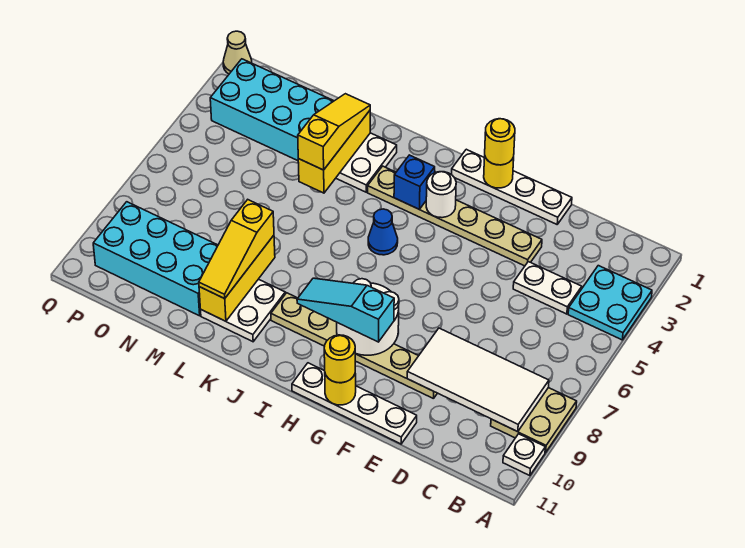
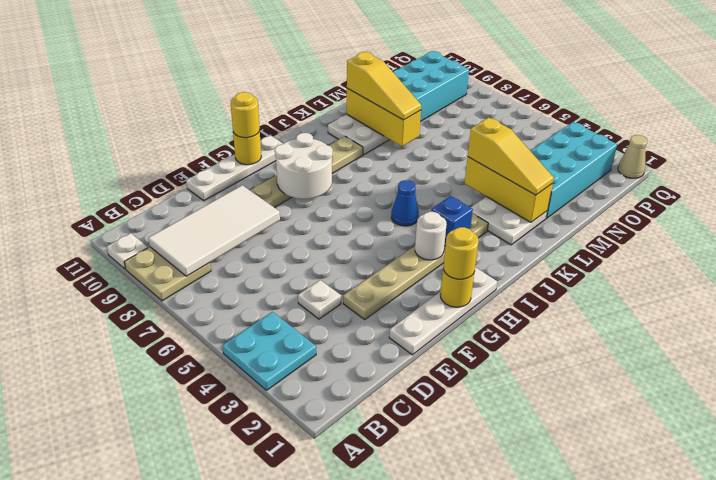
white 1x2 plate [513,262,582,314] -> white 1x1 plate [298,280,341,319]
cyan 1x3 slope [297,278,394,342] -> none
yellow 1x3 slope [199,200,274,299] -> yellow 1x3 slope turned to [347,52,421,120]

